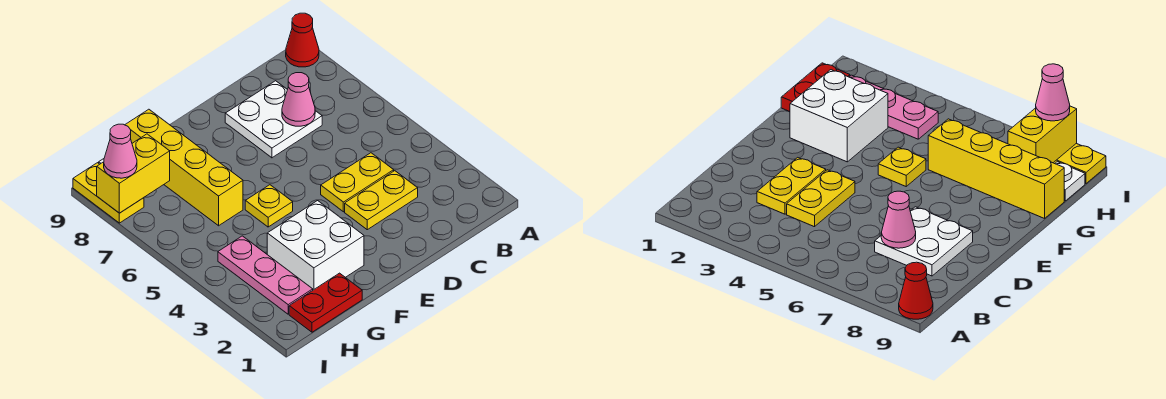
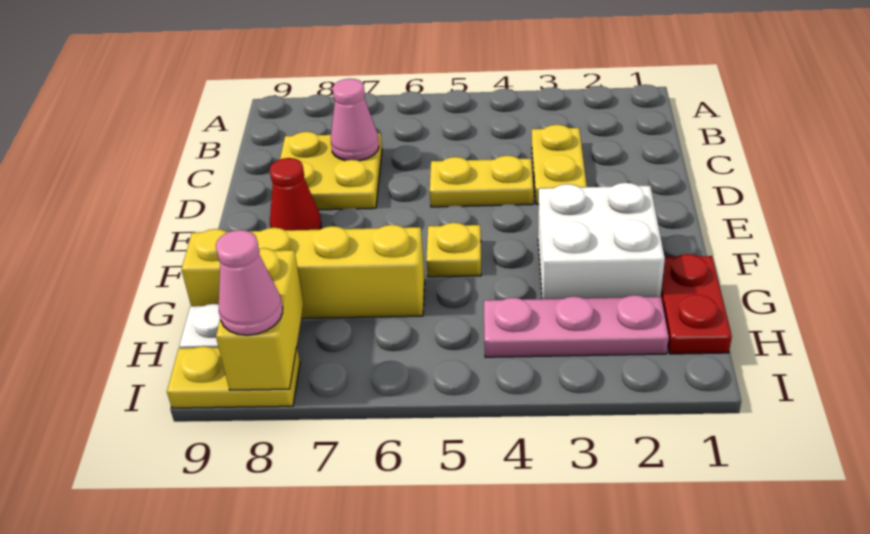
red 1x1 cone [286,13,319,67] -> red 1x1 cone moved to [270,158,321,230]
yellow 1x2 plate [321,153,394,212] -> yellow 1x2 plate turned to [430,156,533,207]
white 2x2 plate [225,81,322,158] -> yellow 2x2 plate [280,132,382,210]

